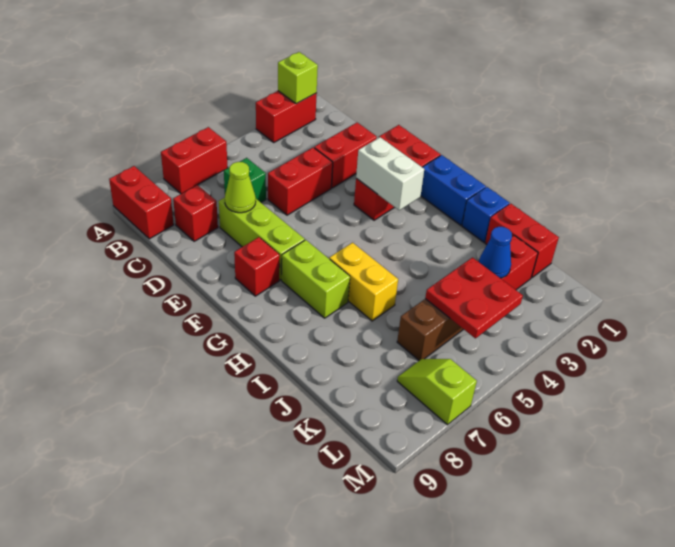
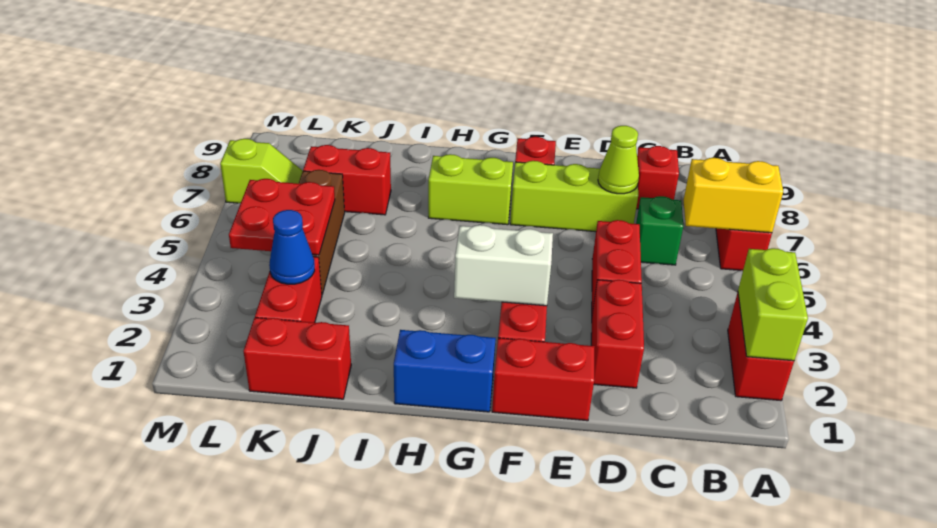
lime 1x1 brick [278,52,318,104] -> lime 1x2 brick [738,248,808,361]
red 1x2 brick [109,166,174,239] -> red 1x2 brick moved to [303,145,391,215]
yellow 1x2 brick [329,243,398,321] -> yellow 1x2 brick moved to [683,158,783,233]
blue 1x1 brick [462,187,509,242] -> none

